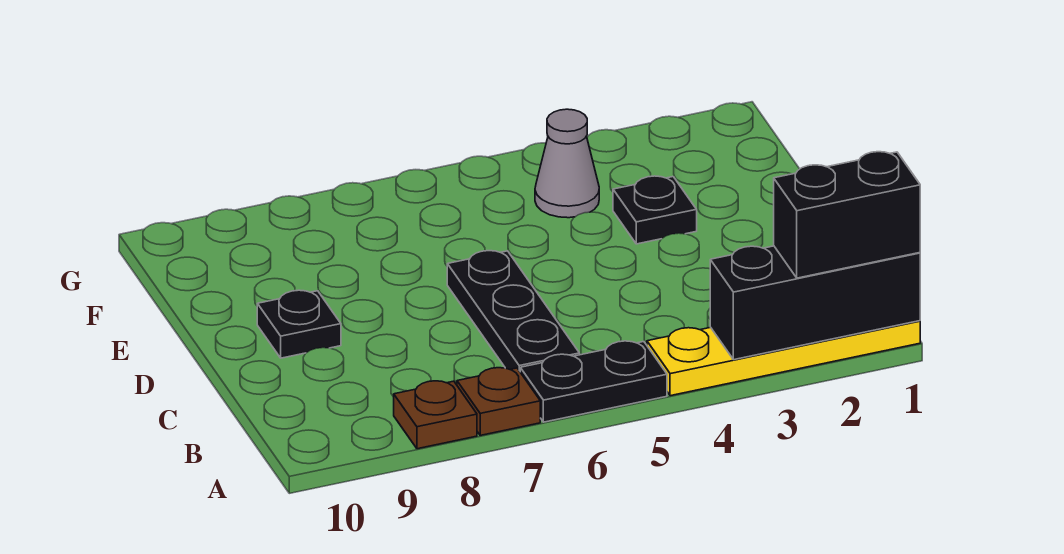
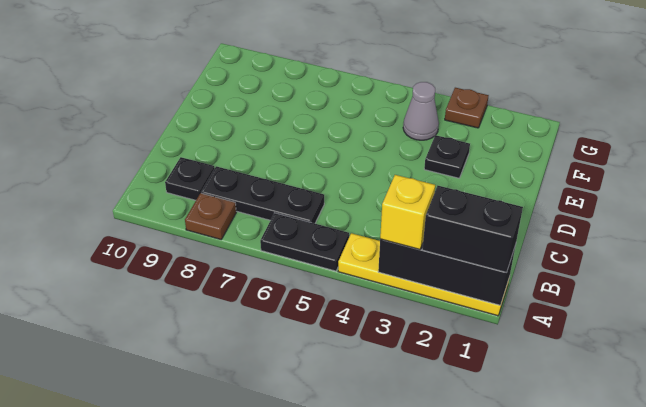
none -> yellow 1x1 brick [380,175,435,250]
brown 1x1 plate [457,368,540,435] -> brown 1x1 plate moved to [445,88,489,128]
black 1x3 plate [447,251,579,371] -> black 1x3 plate turned to [201,166,324,223]
black 1x1 plate [257,290,341,358] -> black 1x1 plate moved to [165,157,215,200]

